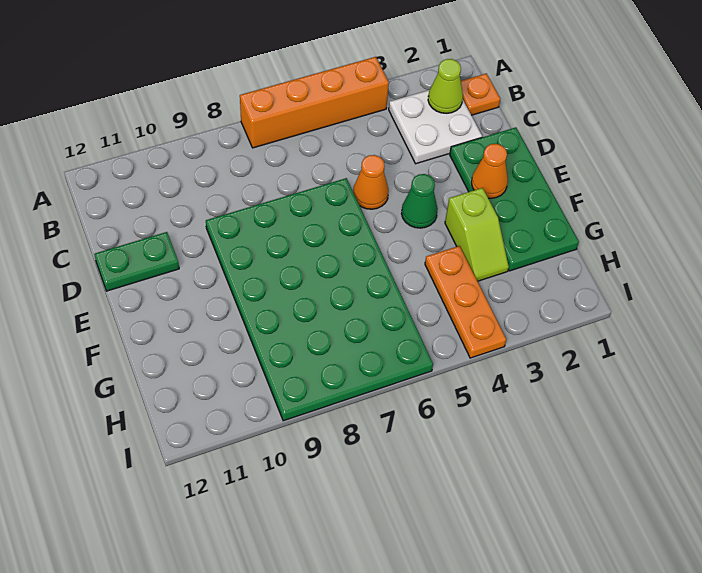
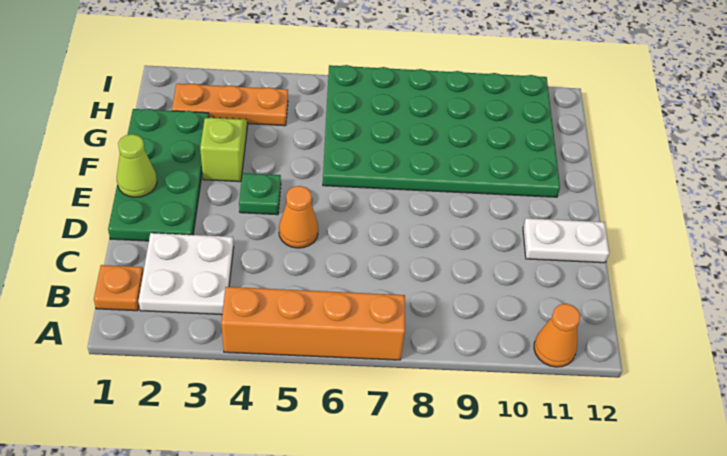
lime 1x1 cone [428,59,463,113] -> lime 1x1 cone moved to [117,134,157,197]
green 4x6 plate [206,178,433,421] -> green 4x6 plate turned to [323,65,560,197]
green 1x2 plate [94,232,179,291] -> white 1x2 plate [523,218,609,263]
orange 1x1 cone [472,144,508,198] -> orange 1x1 cone moved to [534,304,581,367]
green 1x1 cone [401,174,438,228] -> green 1x1 plate [239,173,281,215]
orange 1x3 plate [425,246,506,358] -> orange 1x3 plate turned to [172,84,288,126]

